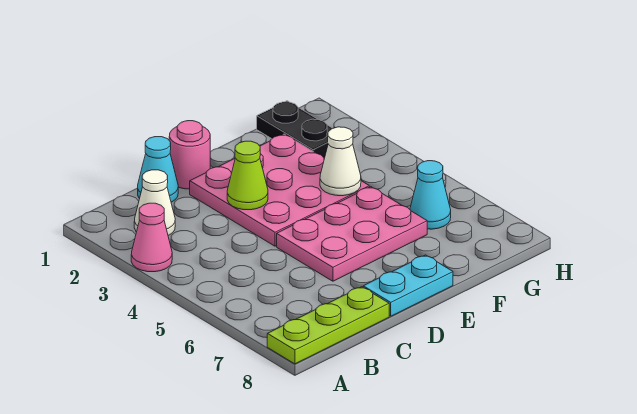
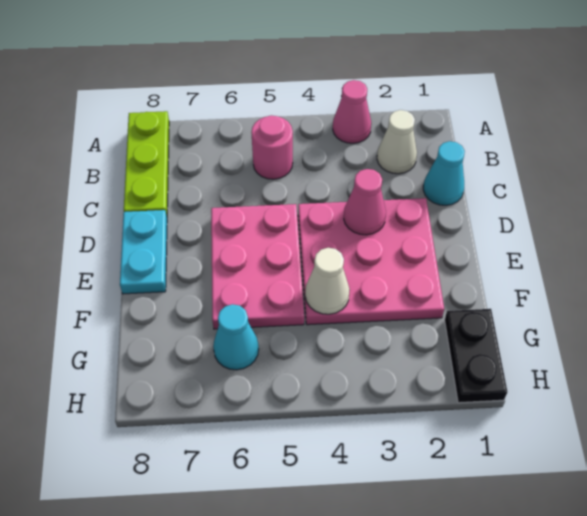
pink 1x1 round brick [169,121,210,189] -> pink 1x1 round brick moved to [251,115,293,179]
lime 1x1 cone [227,141,268,210] -> pink 1x1 cone [344,169,386,235]
black 1x2 plate [257,101,333,158] -> black 1x2 plate turned to [445,309,507,403]

